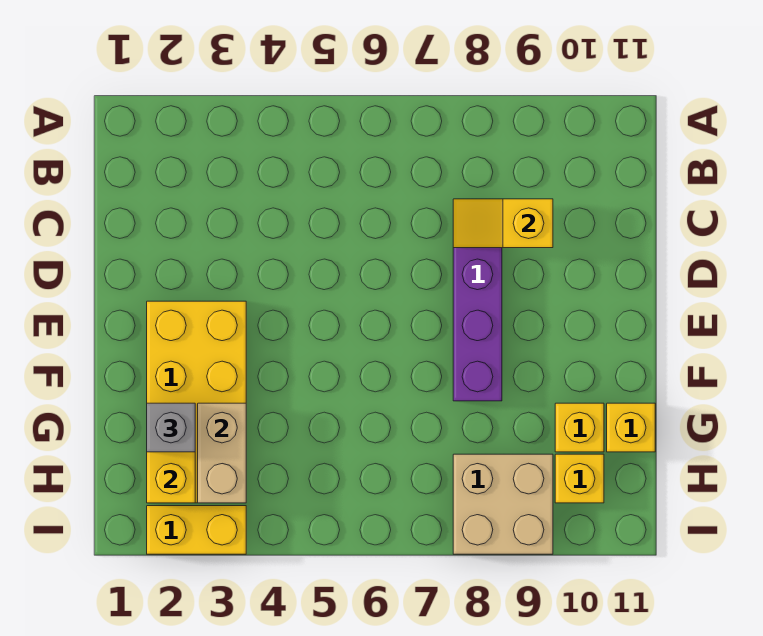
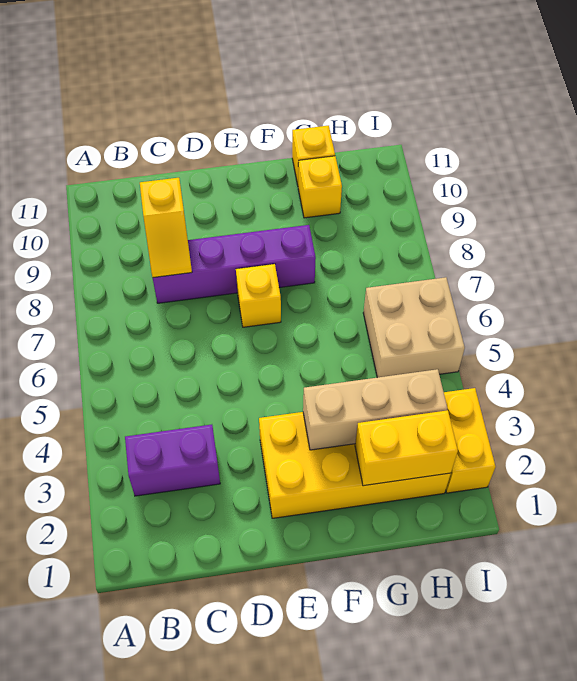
none -> purple 1x2 brick [125,425,220,496]
grey 1x1 brick [147,403,195,452] -> none
tan 1x2 brick [198,403,246,503] -> tan 1x3 brick [303,369,447,450]
tan 2x2 brick [453,454,553,554] -> tan 2x2 brick moved to [363,277,465,378]
yellow 1x1 brick [555,454,604,503] -> yellow 1x1 brick moved to [236,264,281,327]

